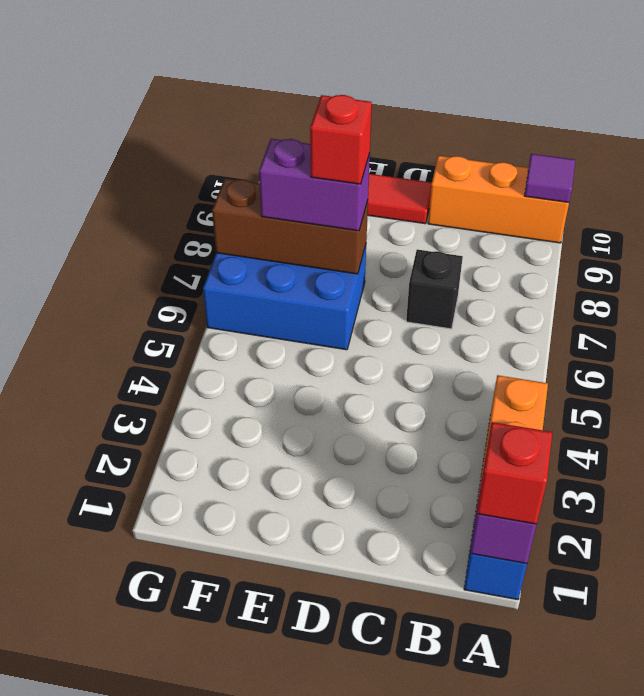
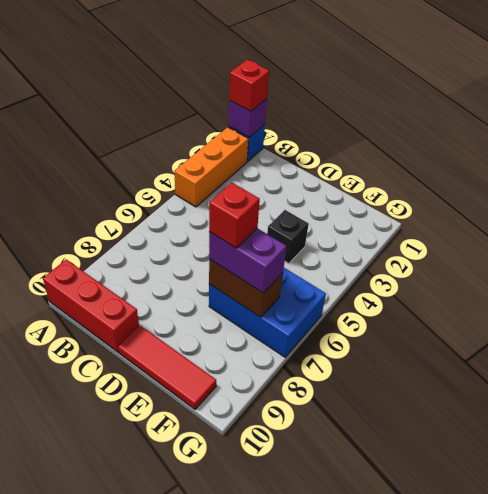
orange 1x3 brick [428,156,569,243] -> red 1x3 brick [43,260,139,352]
purple 1x1 tile [524,154,575,202] -> none
black 1x1 brick [406,250,463,329] -> black 1x1 brick moved to [267,210,309,263]
brown 1x3 brick [212,179,368,274] -> brown 1x2 brick [209,259,283,317]

